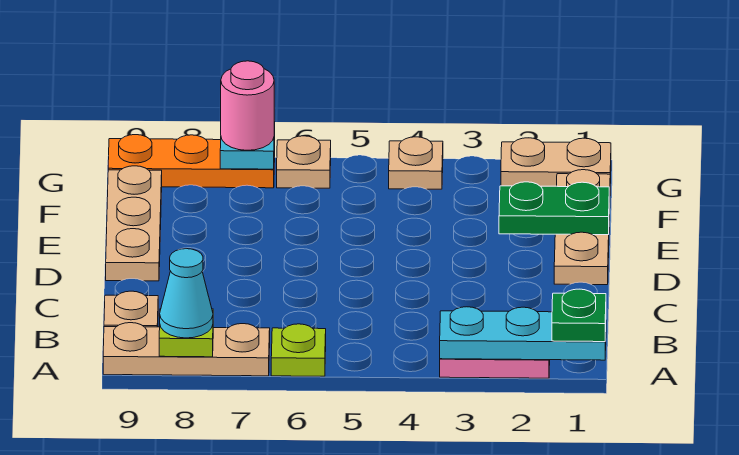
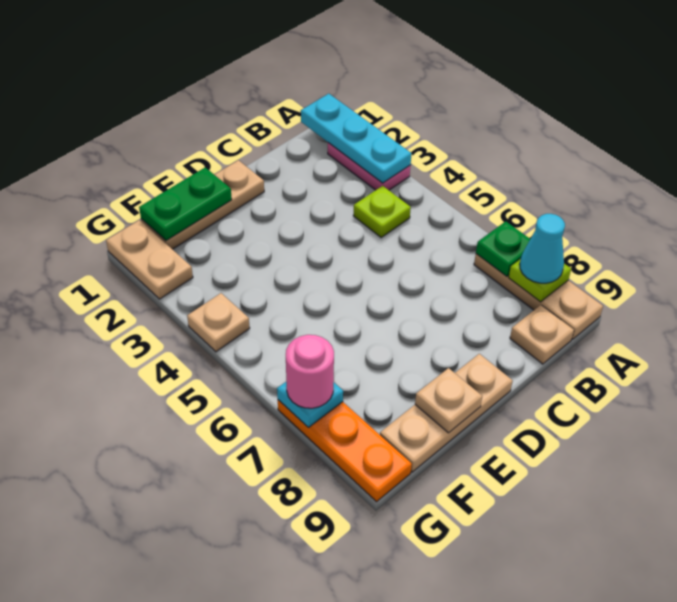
green 1x1 plate [552,289,606,342] -> green 1x1 plate moved to [476,221,530,276]
lime 1x1 plate [271,324,326,376] -> lime 1x1 plate moved to [353,186,411,237]
green 1x2 plate [499,182,609,235] -> green 1x2 plate turned to [139,167,232,240]
tan 1x1 plate [277,136,331,188] -> tan 1x1 plate moved to [415,368,482,433]

